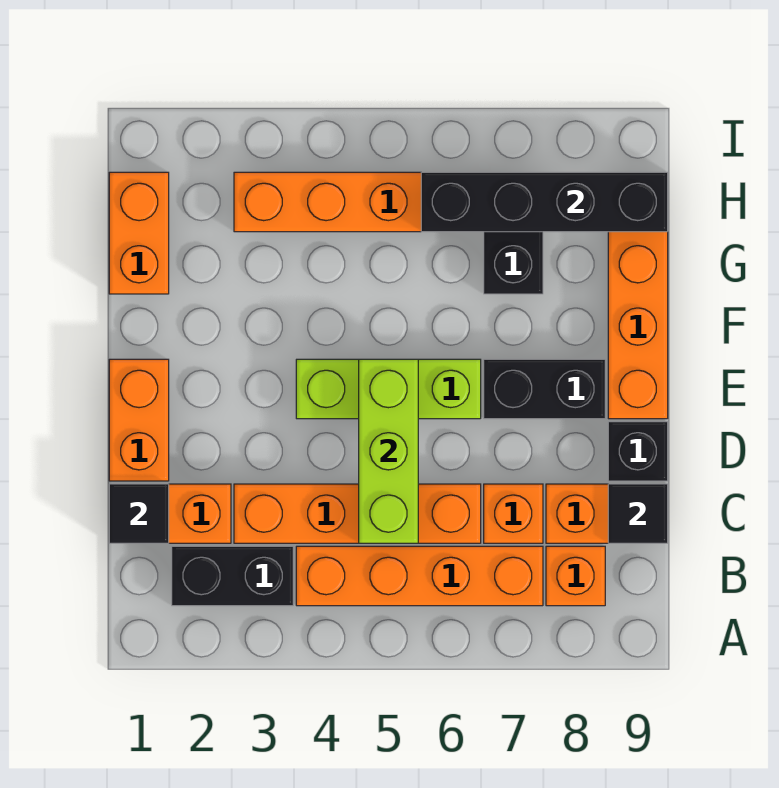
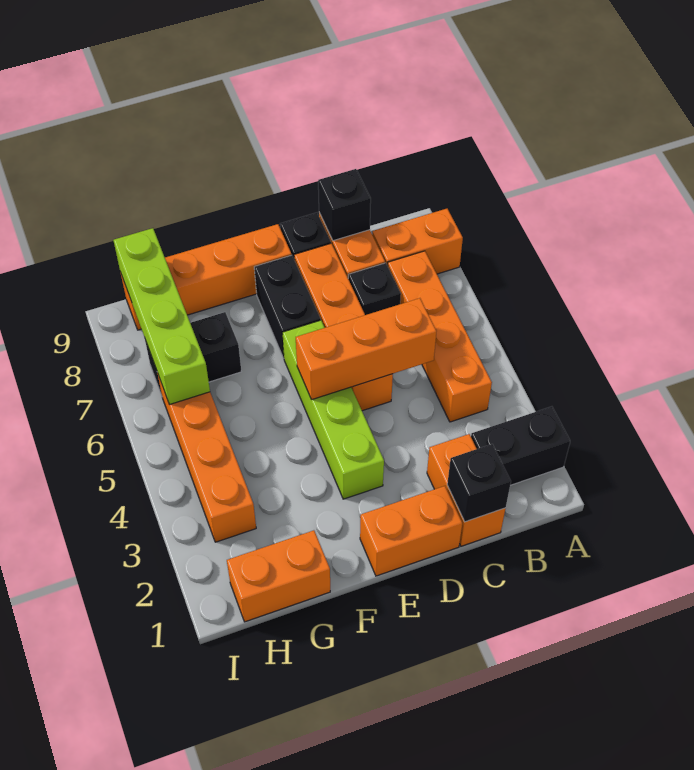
black 1x2 brick [172,546,293,606] -> black 1x2 brick turned to [471,407,570,485]
orange 1x1 brick [546,546,605,606] -> orange 1x2 brick [372,209,463,274]
black 1x1 tile [109,484,169,543] -> black 1x1 brick [447,444,511,522]
orange 1x4 brick [234,484,481,543] -> orange 1x4 brick moved to [294,243,393,411]
lime 1x3 brick [359,359,418,543] -> orange 1x3 brick [296,298,436,400]
orange 1x1 brick [484,484,543,543] -> black 1x1 brick [348,263,401,315]
black 1x1 tile [608,484,668,543] -> black 1x1 brick [318,169,371,241]
lime 1x3 brick [296,359,481,419] -> lime 1x4 brick [282,320,384,499]
black 1x4 brick [421,172,668,232] -> lime 1x4 brick [113,228,210,405]

